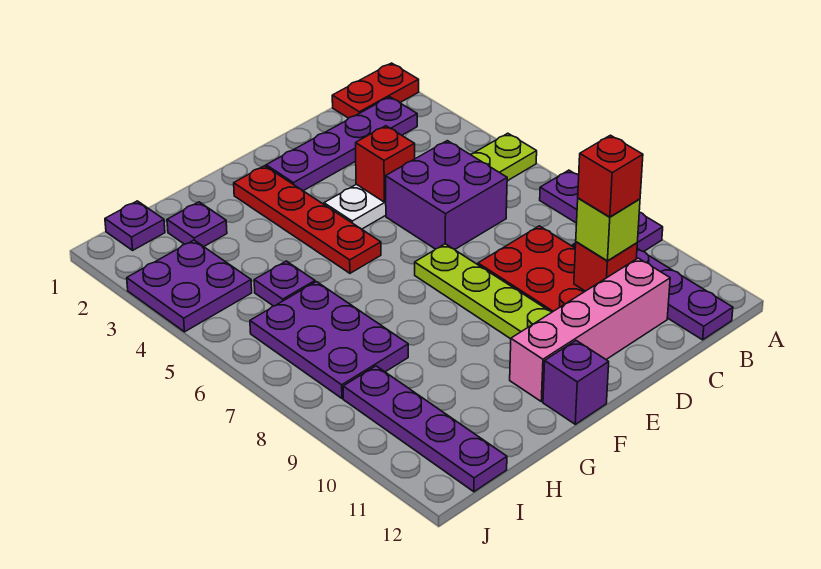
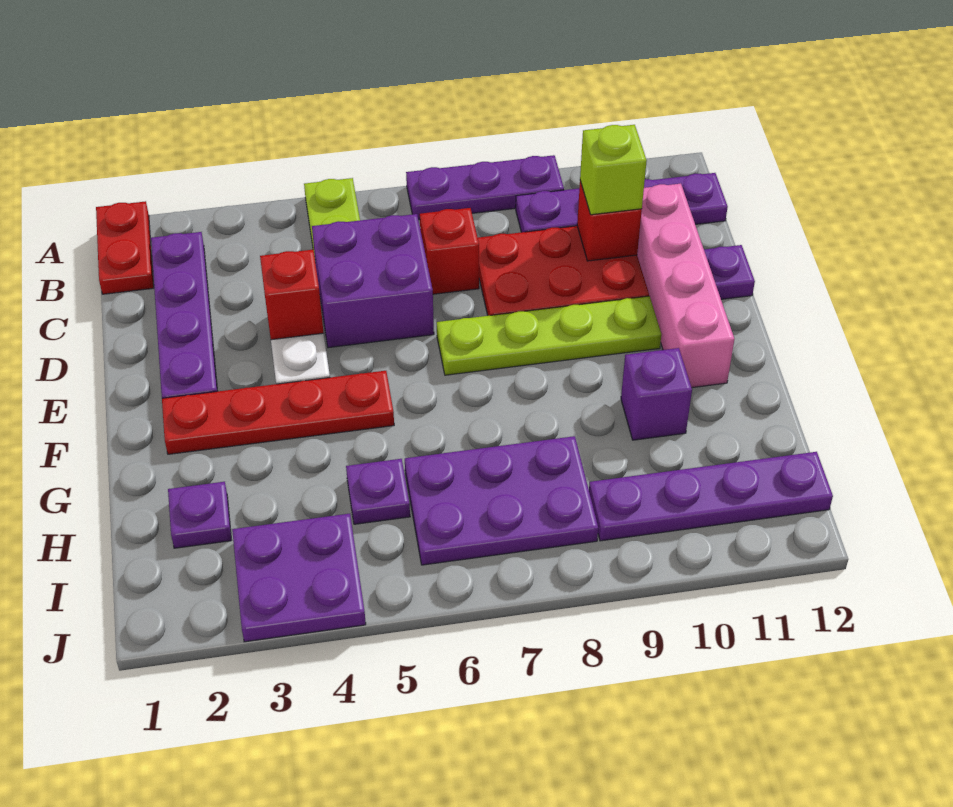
red 1x1 brick [578,135,643,217] -> red 1x1 brick moved to [420,208,479,294]
purple 1x1 brick [543,341,609,424] -> purple 1x1 brick moved to [621,348,692,440]
purple 1x1 plate [105,201,165,250] -> purple 1x1 plate moved to [704,245,755,299]

